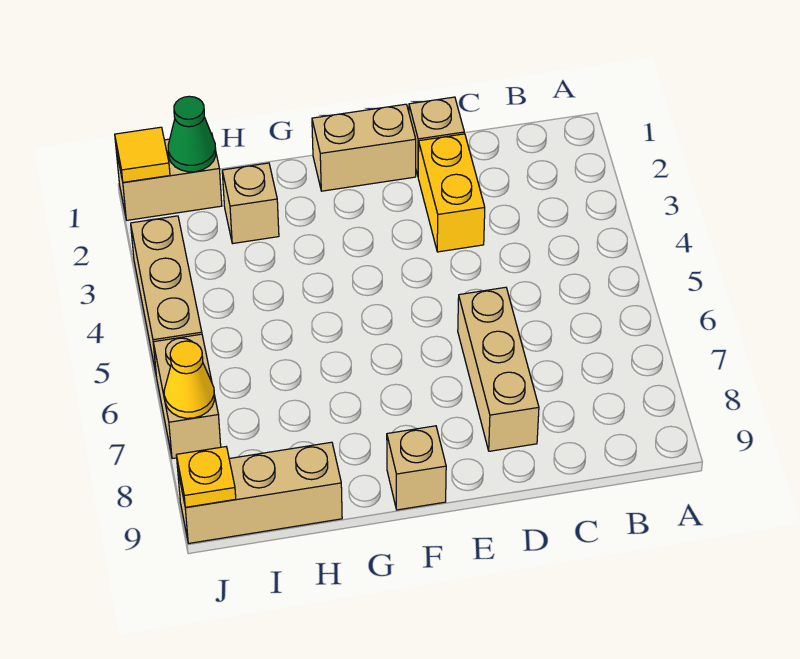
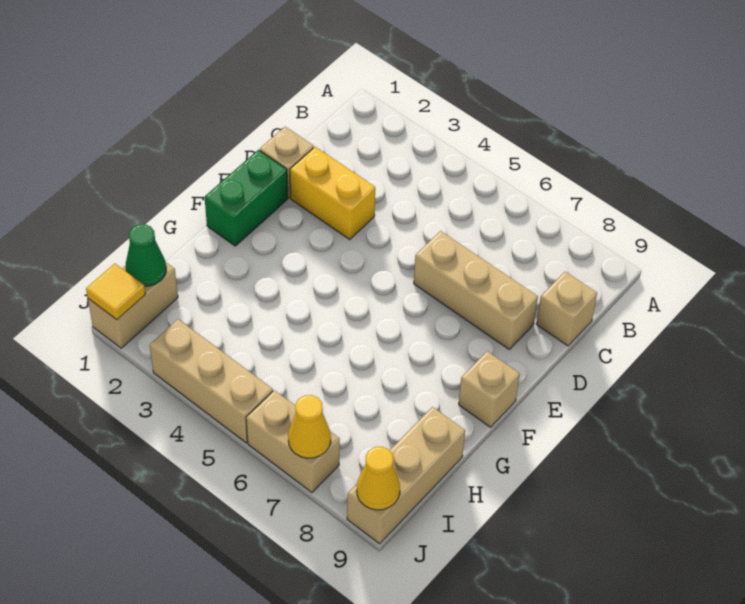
tan 1x2 brick [312,104,416,191] -> green 1x2 brick [205,150,288,246]
tan 1x1 brick [222,163,279,244] -> tan 1x1 brick moved to [536,272,597,346]
yellow 1x1 plate [176,447,236,507] -> yellow 1x1 cone [357,447,400,510]

